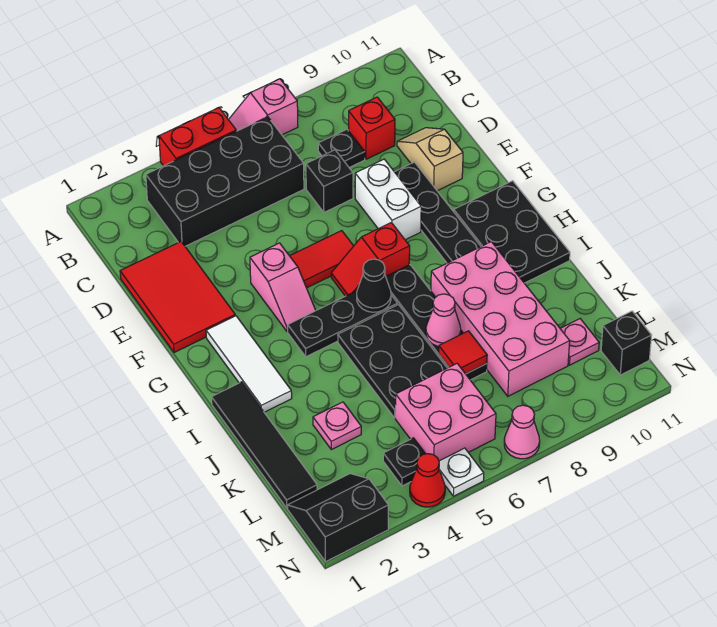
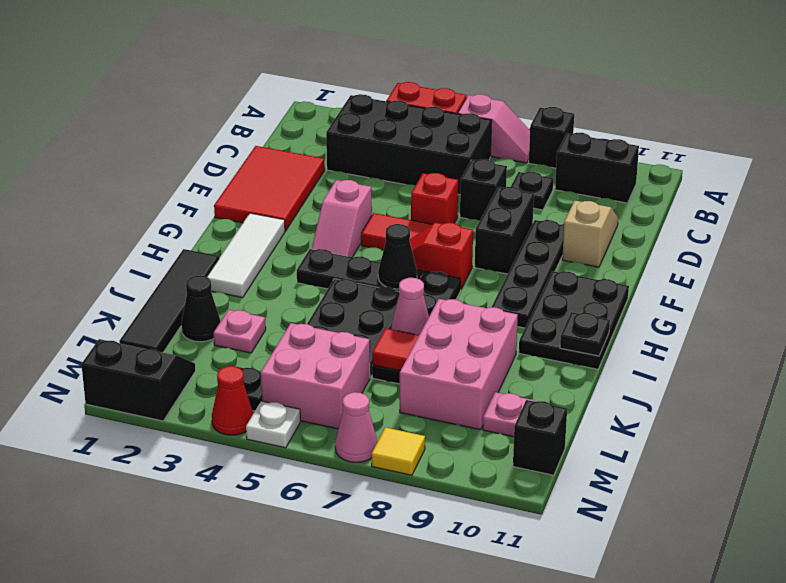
pink 1x2 slope [229,79,298,135] -> pink 1x2 slope turned to [458,94,530,163]
none -> black 1x1 brick [529,107,574,168]
none -> black 1x2 brick [555,133,639,203]
red 1x1 brick [349,97,395,159] -> red 1x1 brick moved to [411,173,458,224]
white 1x2 brick [355,159,421,240] -> black 1x2 brick [475,187,534,274]
pink 2x4 brick [431,242,570,396] -> pink 2x3 brick [400,299,518,430]
none -> black 1x1 plate [560,312,610,356]
none -> black 1x1 cone [181,276,221,342]
none -> yellow 1x1 tile [371,427,425,475]

